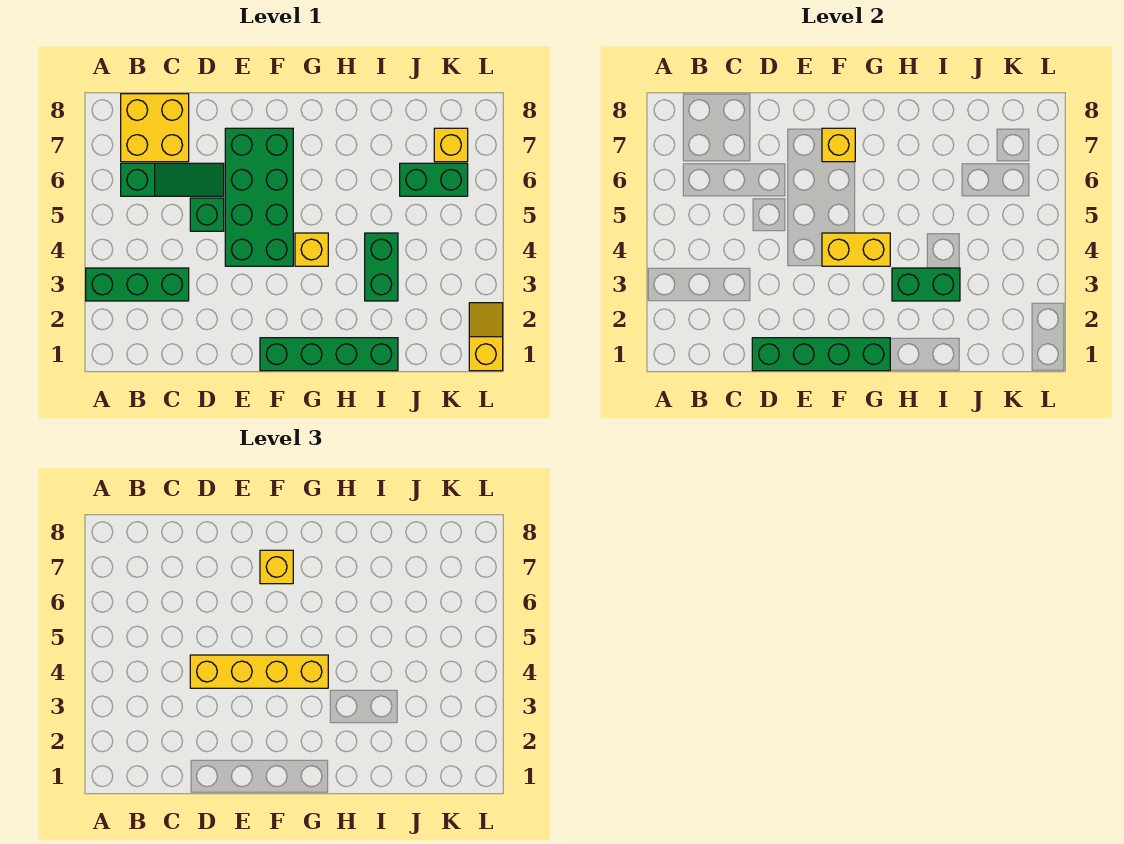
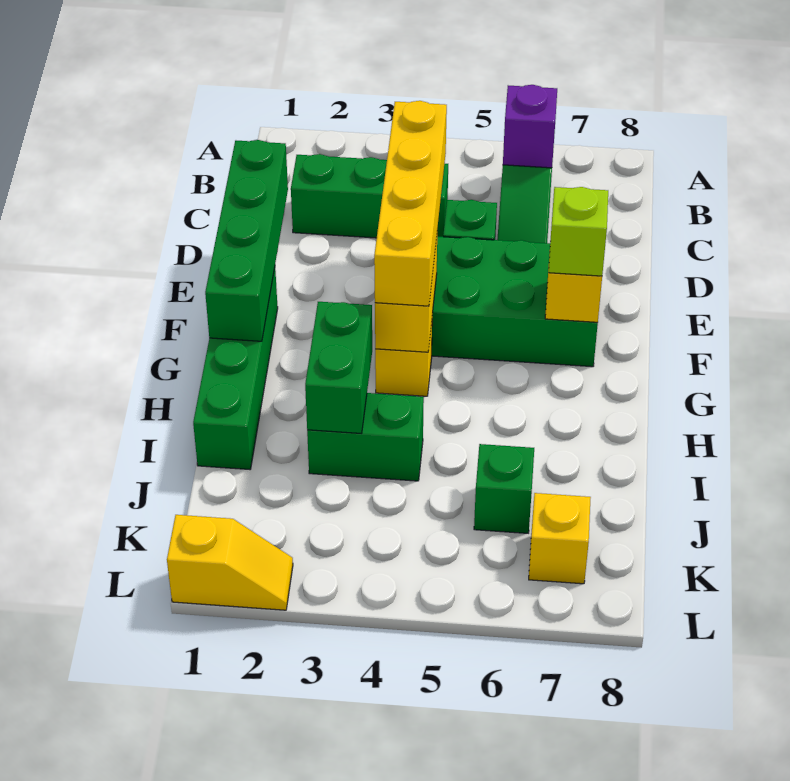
green 1x3 brick [86,268,189,301] -> green 1x3 brick turned to [291,154,448,238]
none -> purple 1x1 brick [503,85,557,168]
yellow 2x2 brick [121,94,189,162] -> none
yellow 1x1 brick [260,550,293,584] -> lime 1x1 brick [549,187,608,276]
green 1x2 brick [400,163,468,196] -> green 1x1 brick [474,444,534,533]

